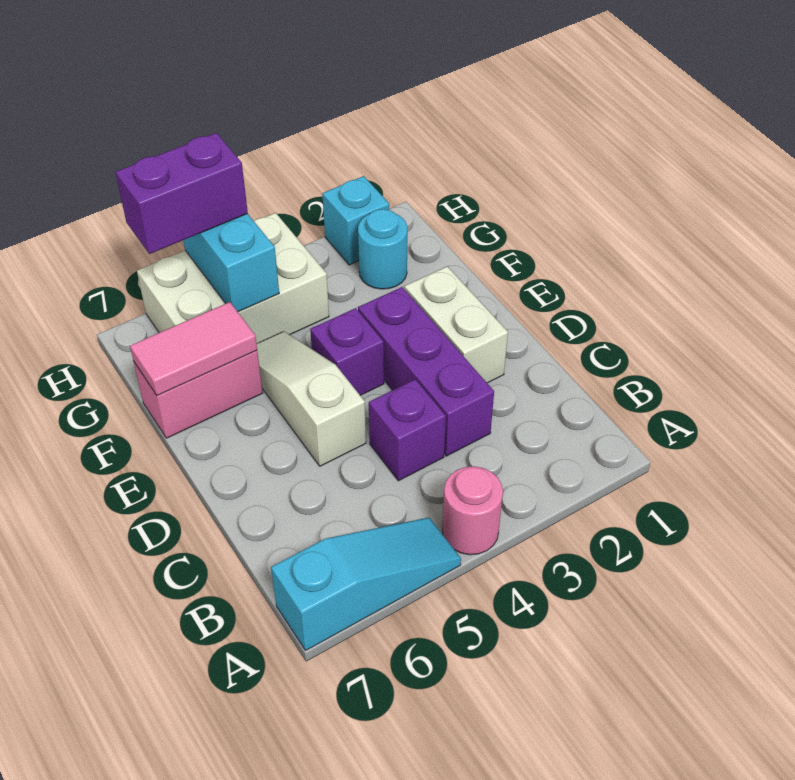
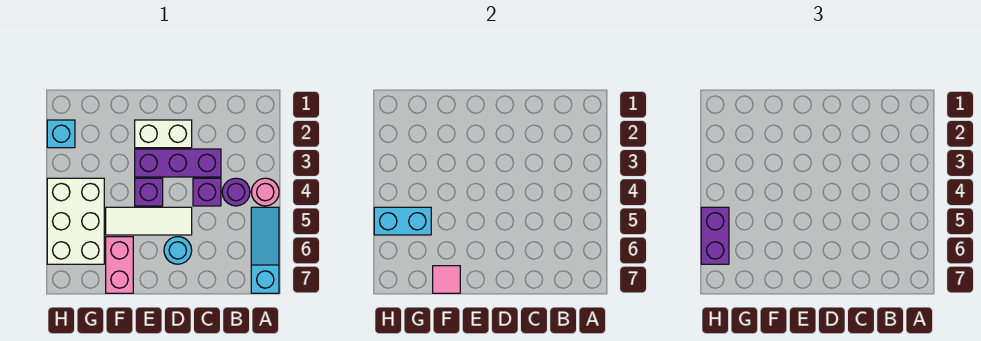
none -> purple 1x1 round brick [222,178,250,206]
white 1x3 slope [257,331,366,466] -> white 1x3 tile [106,207,192,235]
pink 1x2 tile [130,302,257,395] -> pink 1x1 tile [433,266,460,293]
cyan 1x1 round brick [358,209,407,289] -> cyan 1x1 round brick moved to [164,237,192,264]

